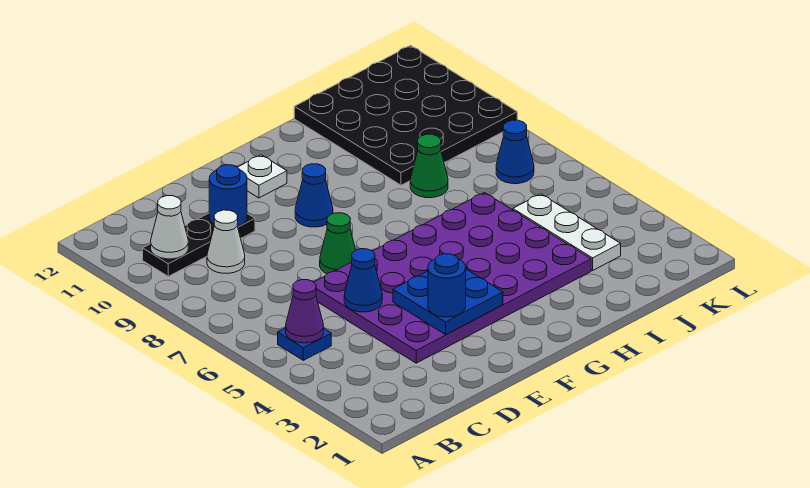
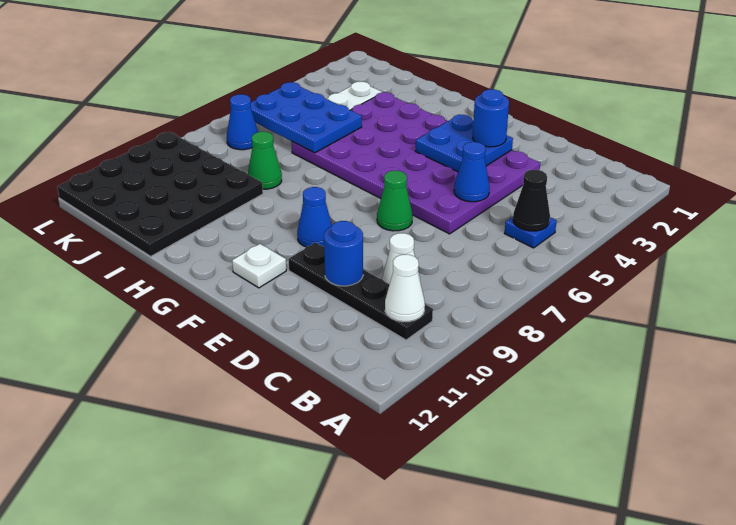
purple 1x1 cone [286,280,323,343] -> black 1x1 cone [513,170,550,231]
black 1x3 plate [143,213,255,276] -> black 1x4 plate [289,243,433,340]
none -> blue 2x3 plate [251,82,362,153]

